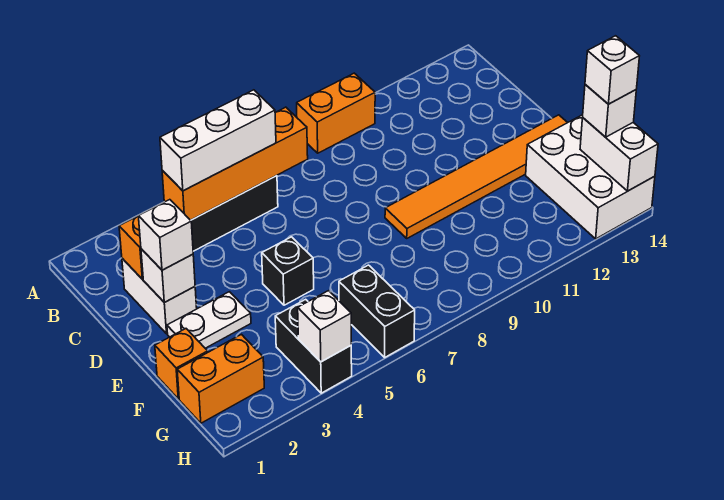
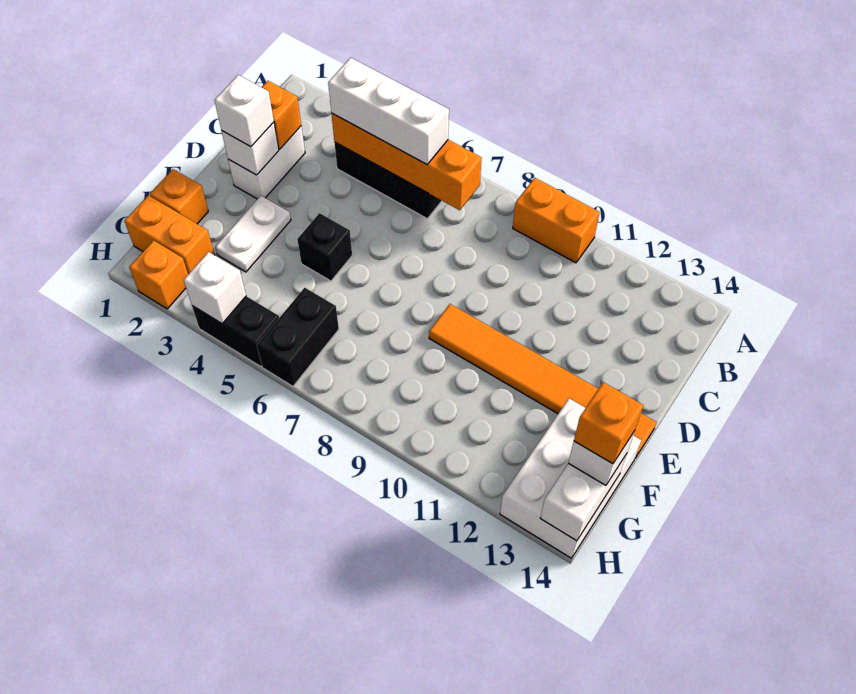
white 1x2 plate [167,292,251,348] -> white 1x2 plate turned to [215,196,291,272]
black 1x2 brick [275,299,352,393] -> black 1x2 brick turned to [192,296,279,366]
white 1x1 brick [585,36,639,104] -> orange 1x1 brick [574,382,644,464]
none -> orange 1x1 brick [129,241,188,309]

